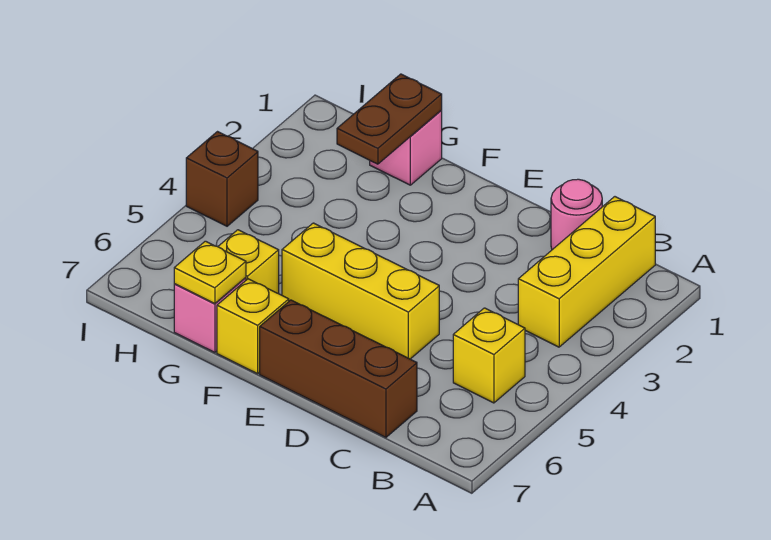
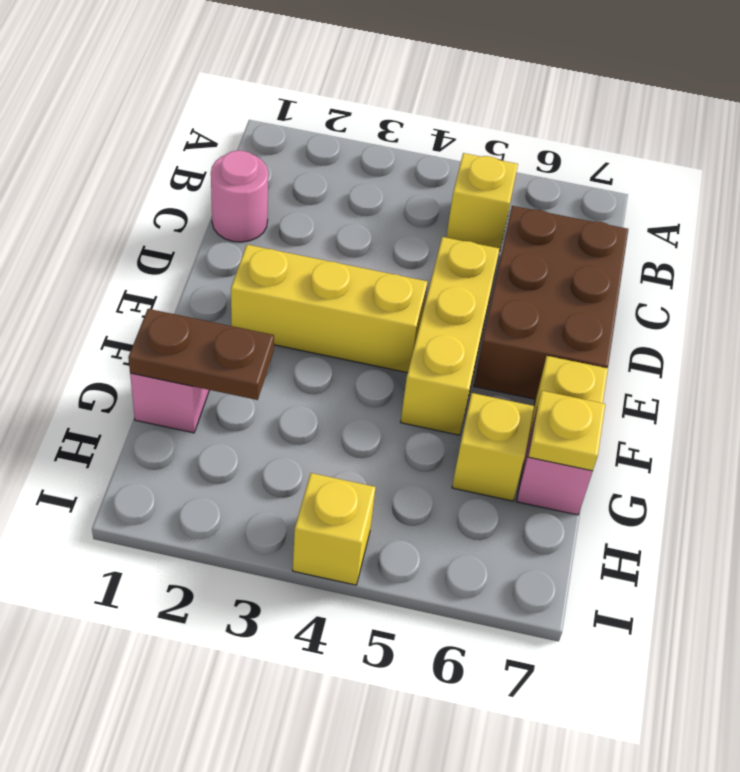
yellow 1x3 brick [518,197,655,347] -> yellow 1x3 brick moved to [231,245,428,373]
brown 1x3 brick [260,300,417,437] -> brown 2x3 brick [474,206,628,399]
brown 1x1 brick [186,132,258,226] -> yellow 1x1 brick [293,473,376,585]

